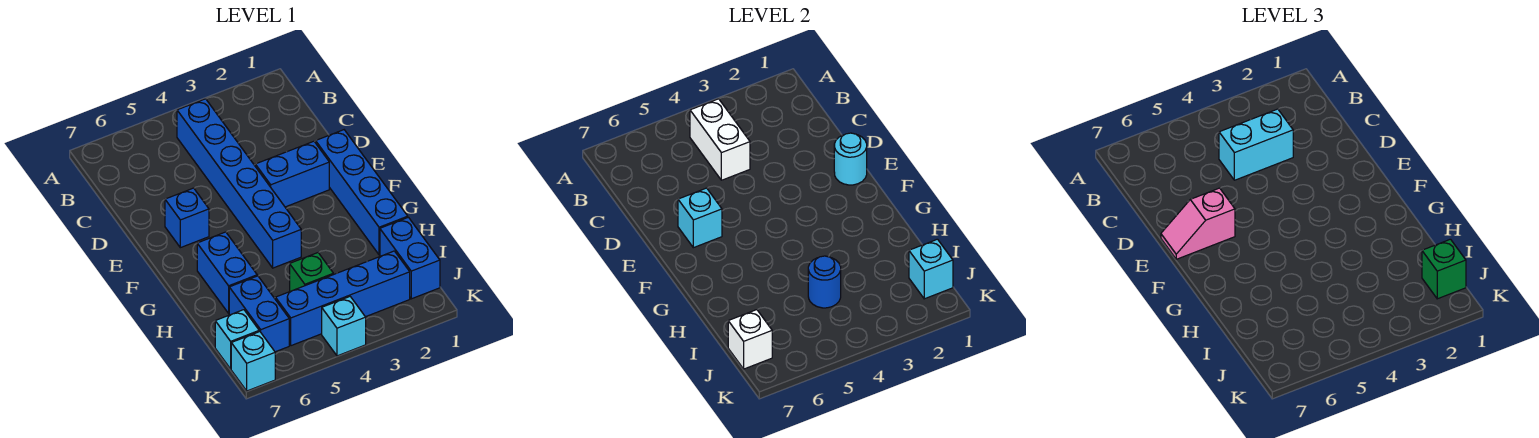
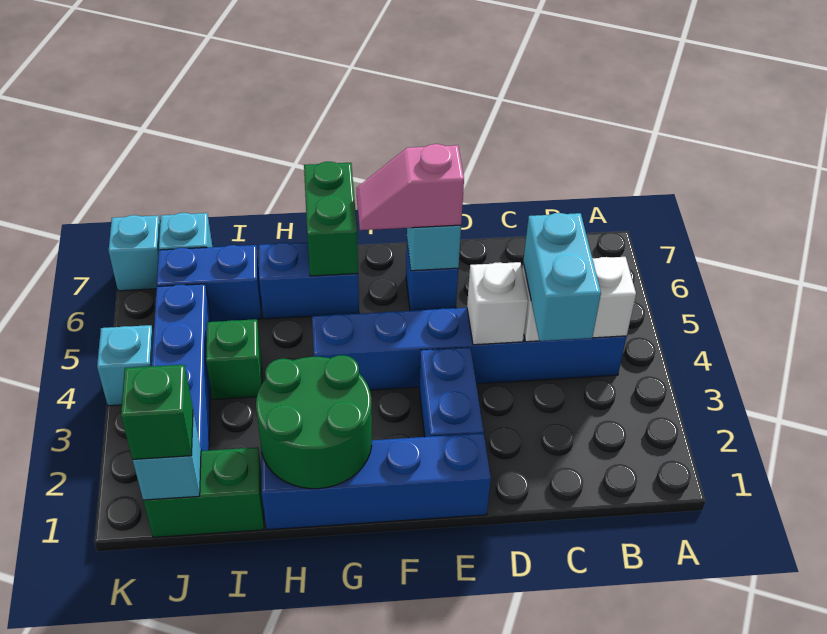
cyan 1x1 round brick [834,133,867,185] -> none
pink 1x2 slope [1161,188,1235,259] -> pink 1x2 slope turned to [357,144,464,230]
none -> green 2x2 round brick [256,355,372,489]
none -> green 1x2 brick [304,162,358,276]
blue 1x2 brick [380,217,440,299] -> green 1x2 brick [143,447,264,537]
blue 1x1 round brick [808,256,841,308] -> none
white 1x1 brick [728,310,772,369] -> white 1x1 brick moved to [467,262,528,345]

